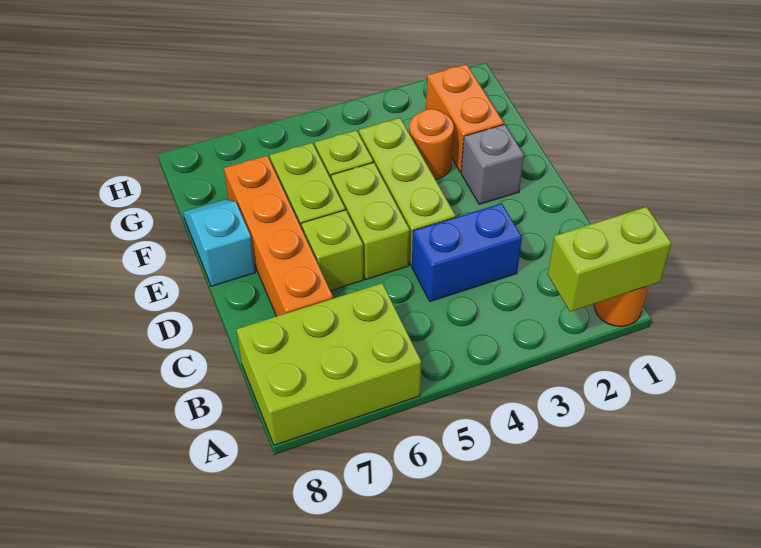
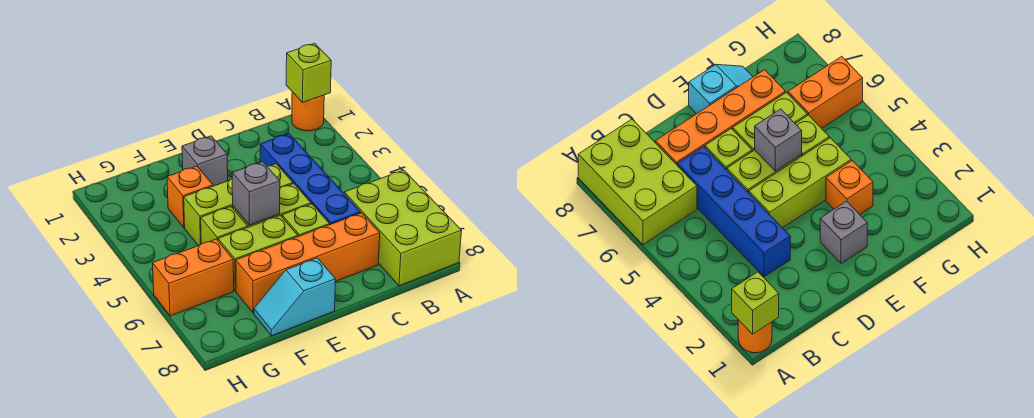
lime 1x2 brick [548,207,672,312] -> lime 1x1 brick [286,43,331,102]
blue 1x2 brick [412,203,522,301] -> blue 1x4 brick [260,134,361,225]
none -> grey 1x1 brick [232,162,280,225]
orange 1x2 brick [426,64,504,172] -> orange 1x2 brick moved to [152,239,234,316]
orange 1x1 round brick [409,109,454,179] -> orange 1x1 brick [167,166,213,228]

